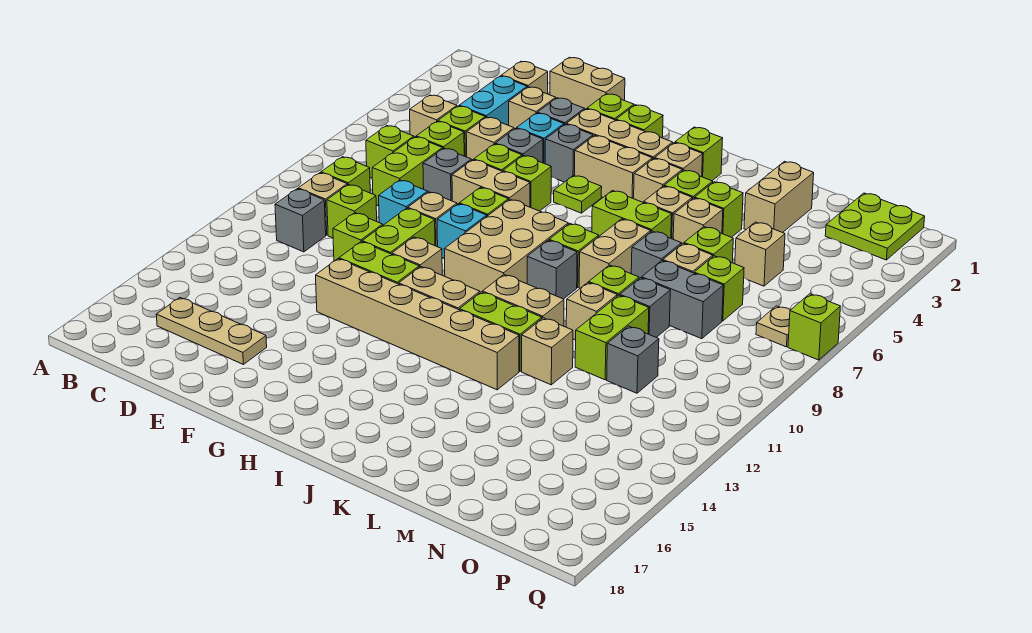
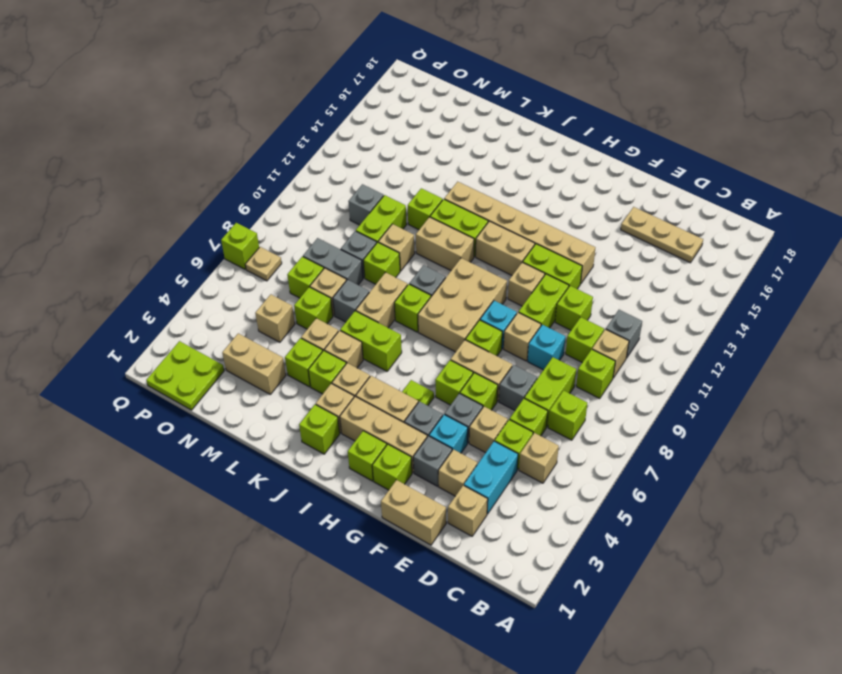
tan 1x1 brick [522,318,573,385] -> lime 1x1 brick [408,188,443,230]
tan 1x2 brick [744,161,814,233] -> tan 1x2 brick turned to [222,333,286,394]

